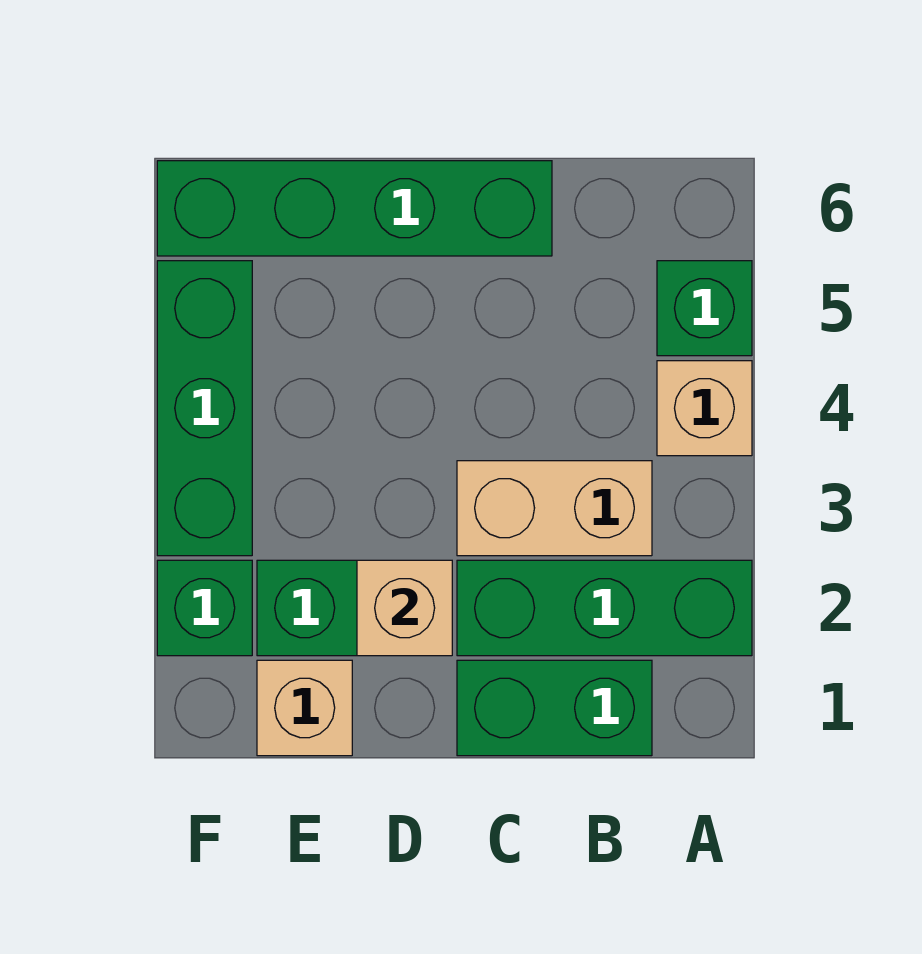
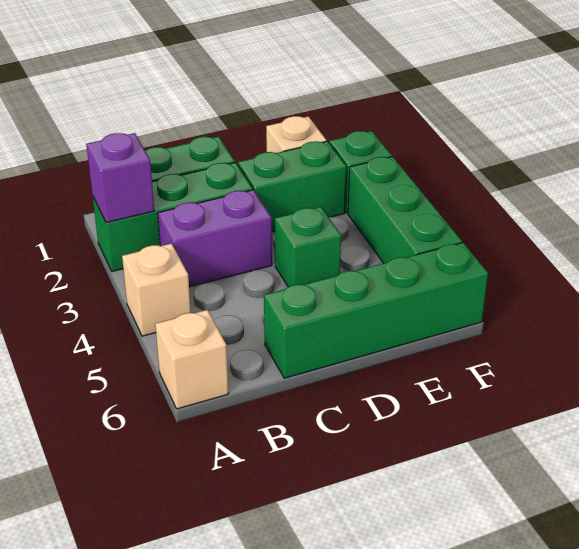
none -> purple 1x1 brick [86,133,154,223]
green 1x1 brick [657,261,752,356] -> green 1x1 brick moved to [275,207,341,287]
tan 1x2 brick [457,461,652,556] -> purple 1x2 brick [158,190,272,287]
tan 1x1 brick [357,560,452,656] -> tan 1x1 brick moved to [155,310,228,409]

